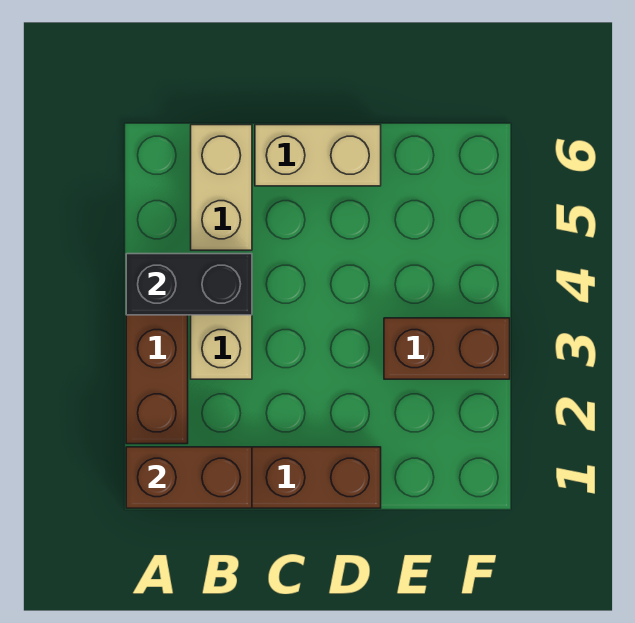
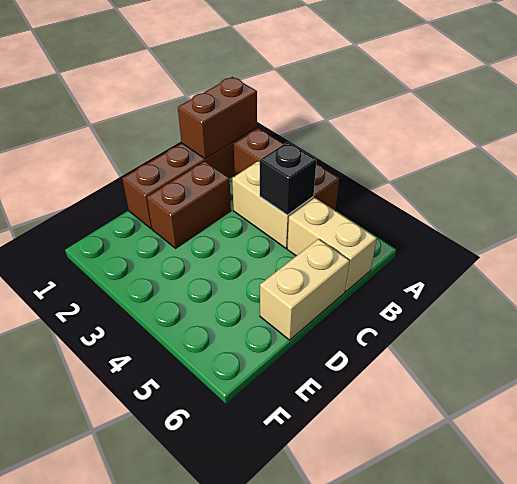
black 1x2 brick [126,254,252,315] -> black 1x1 brick [260,142,316,215]
brown 1x2 brick [384,318,510,379] -> brown 1x2 brick moved to [147,161,231,248]

